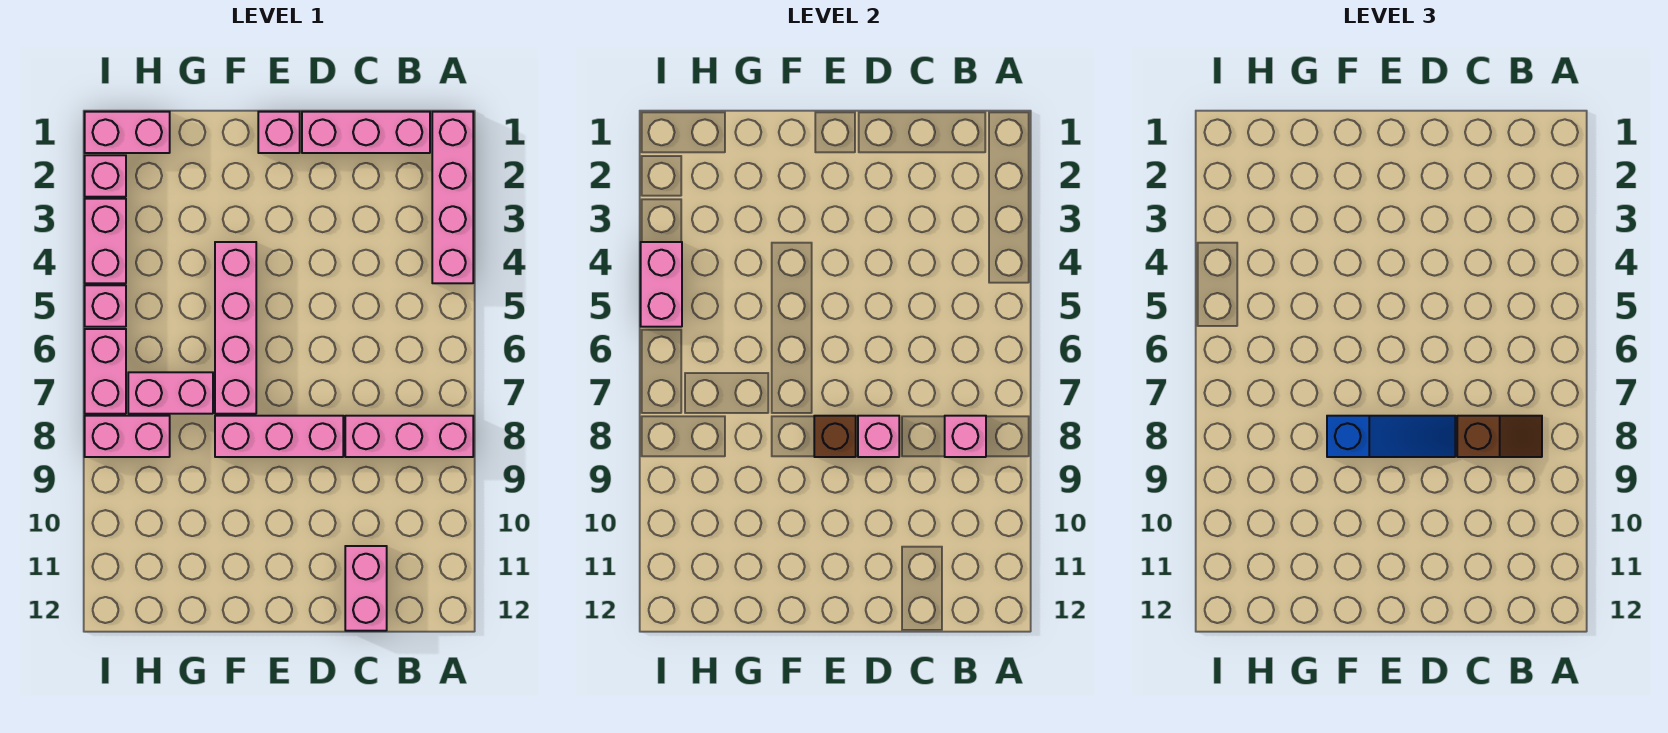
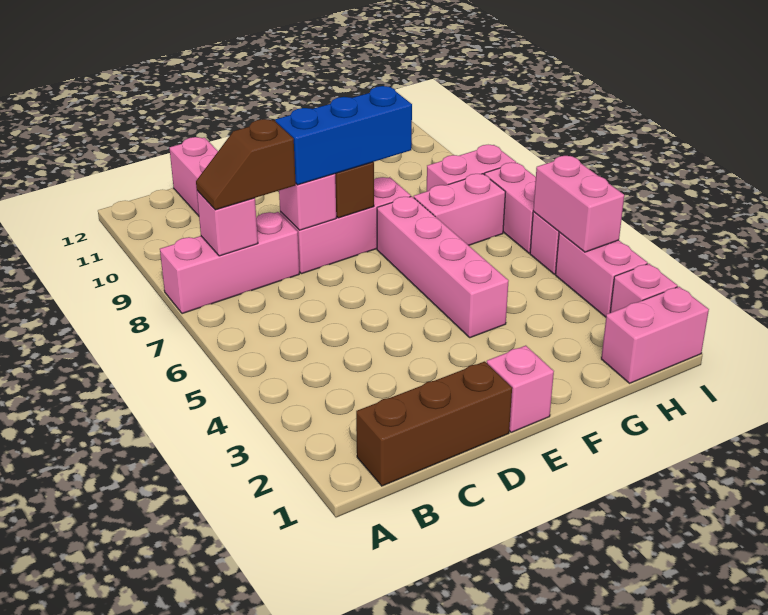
pink 1x4 brick [432,112,473,283] -> none
pink 1x3 brick [302,112,430,153] -> brown 1x3 brick [356,361,512,486]
blue 1x3 slope [1327,416,1455,457] -> blue 1x3 brick [275,86,412,185]

